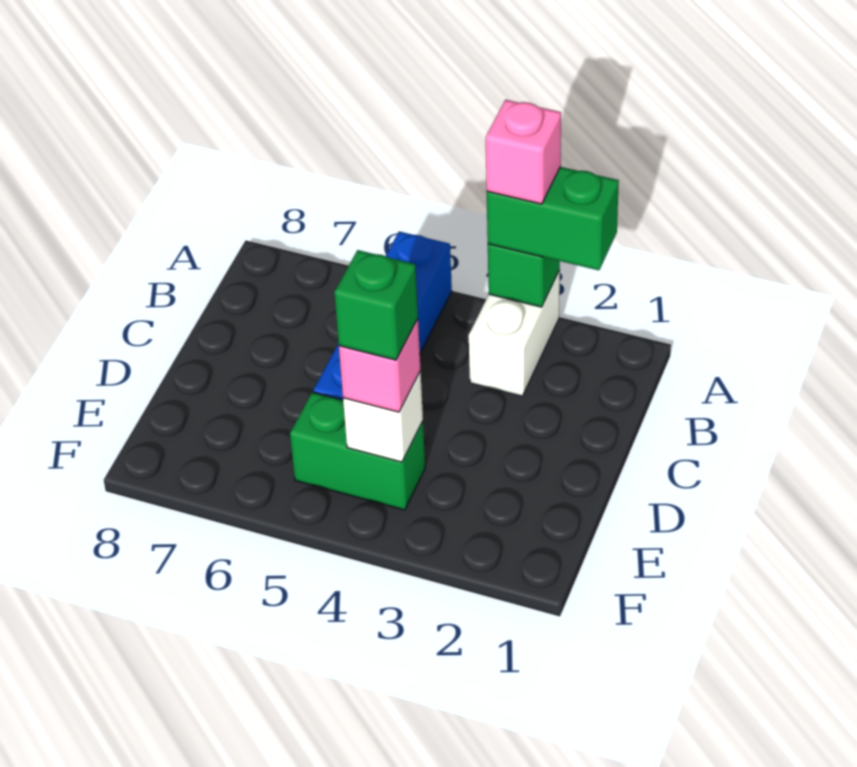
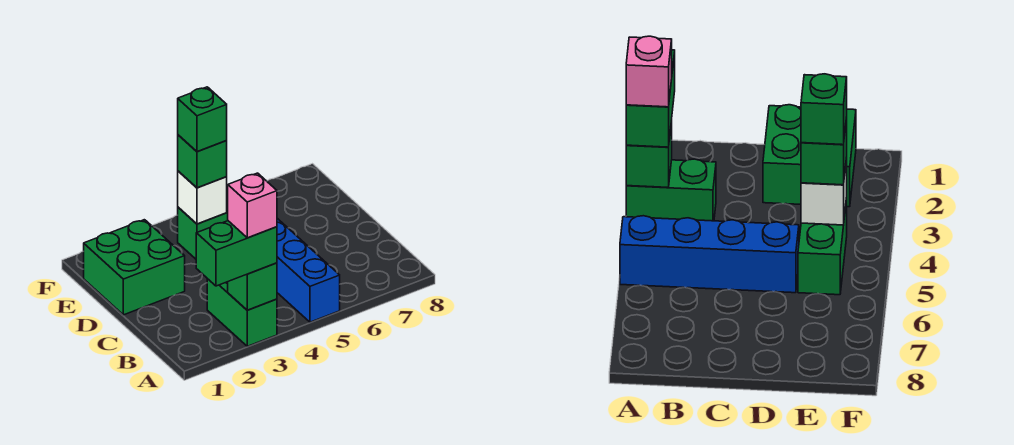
white 1x2 brick [469,271,560,396] -> green 1x2 brick [207,279,277,346]
none -> green 2x2 brick [84,220,185,315]
pink 1x1 brick [339,319,420,412] -> green 1x1 brick [178,135,227,188]

